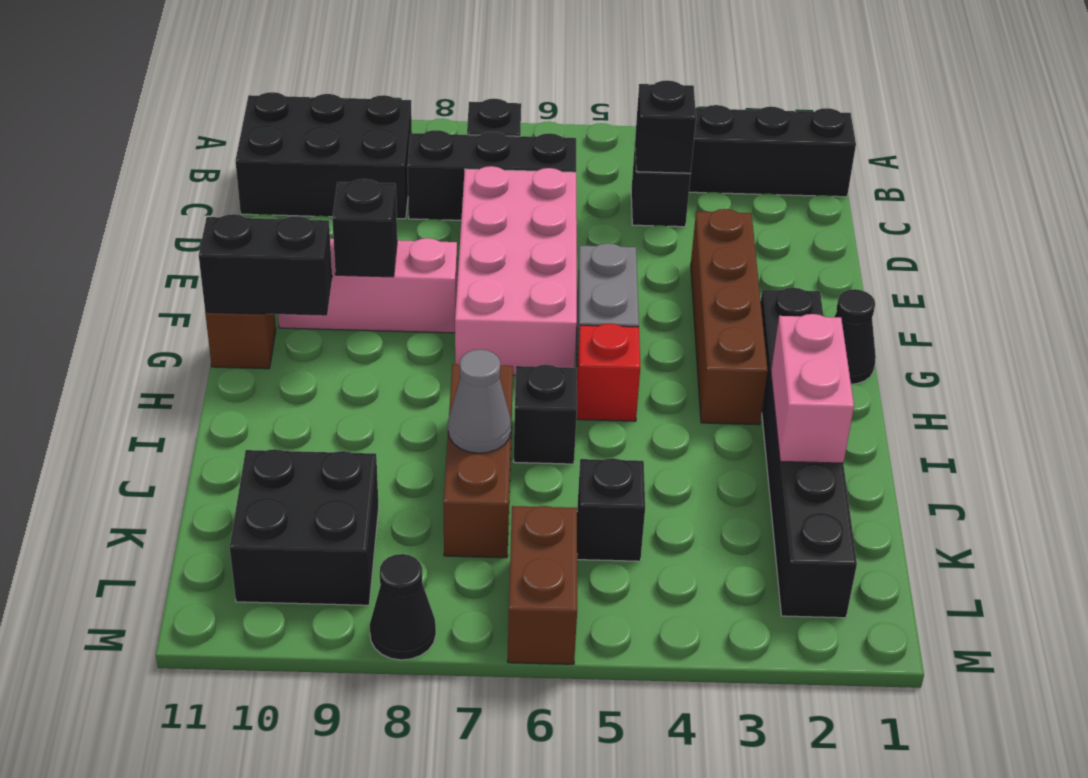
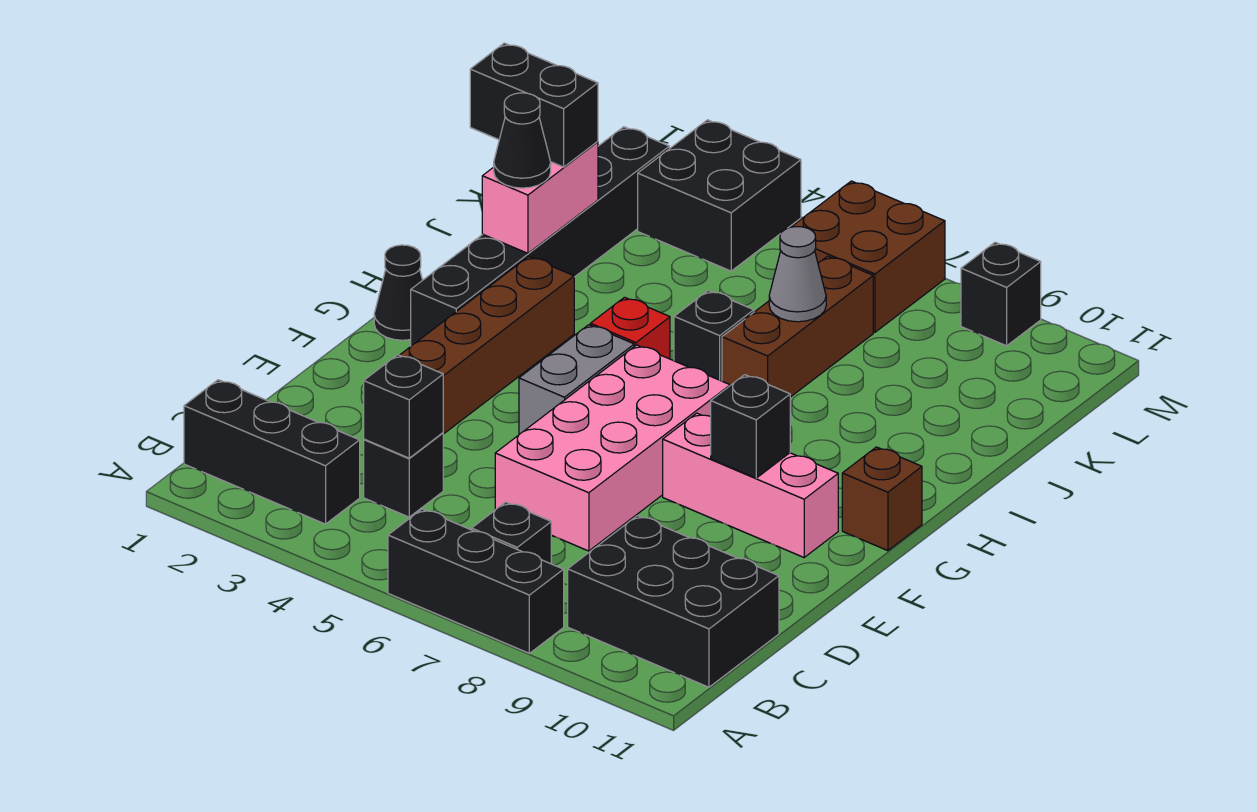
black 1x3 brick [407,130,576,220] -> black 1x3 brick moved to [388,509,564,653]
black 1x2 brick [199,214,332,316] -> black 1x2 brick moved to [470,43,598,167]
black 1x1 brick [577,458,645,561] -> black 1x1 brick moved to [961,242,1041,346]
black 2x2 brick [230,449,379,605] -> black 2x2 brick moved to [638,120,801,271]
brown 1x2 brick [508,506,577,664] -> brown 2x2 brick [792,181,945,332]
black 1x1 cone [370,554,436,660] -> black 1x1 cone moved to [494,93,551,188]

